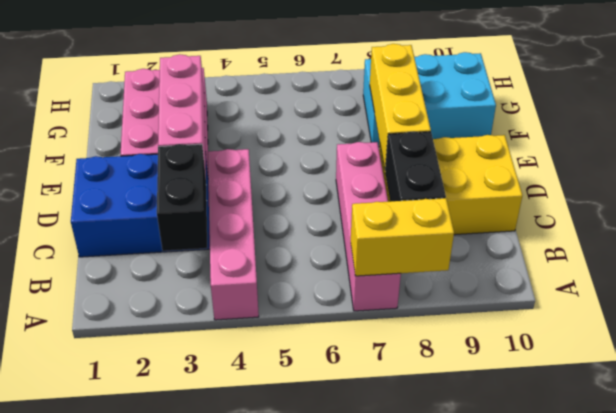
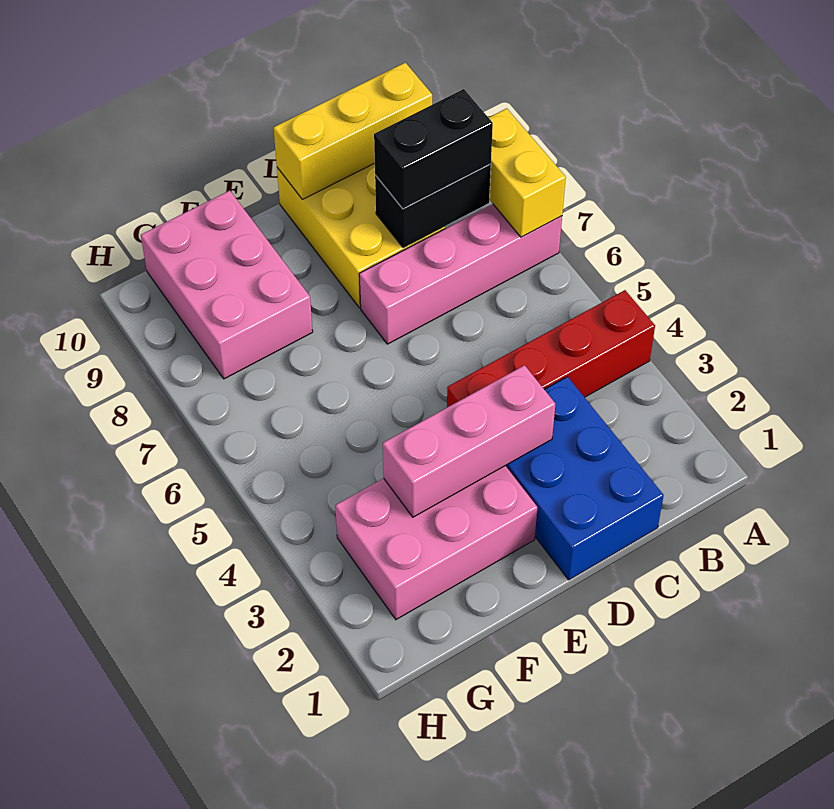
pink 1x4 brick [208,149,259,320] -> red 1x4 brick [447,290,655,407]
black 1x2 brick [157,144,207,251] -> black 1x2 brick moved to [374,89,493,209]
yellow 1x3 brick [370,44,431,169] -> yellow 1x3 brick moved to [274,63,432,199]
cyan 2x3 brick [363,52,496,147] -> pink 2x3 brick [141,191,313,379]

